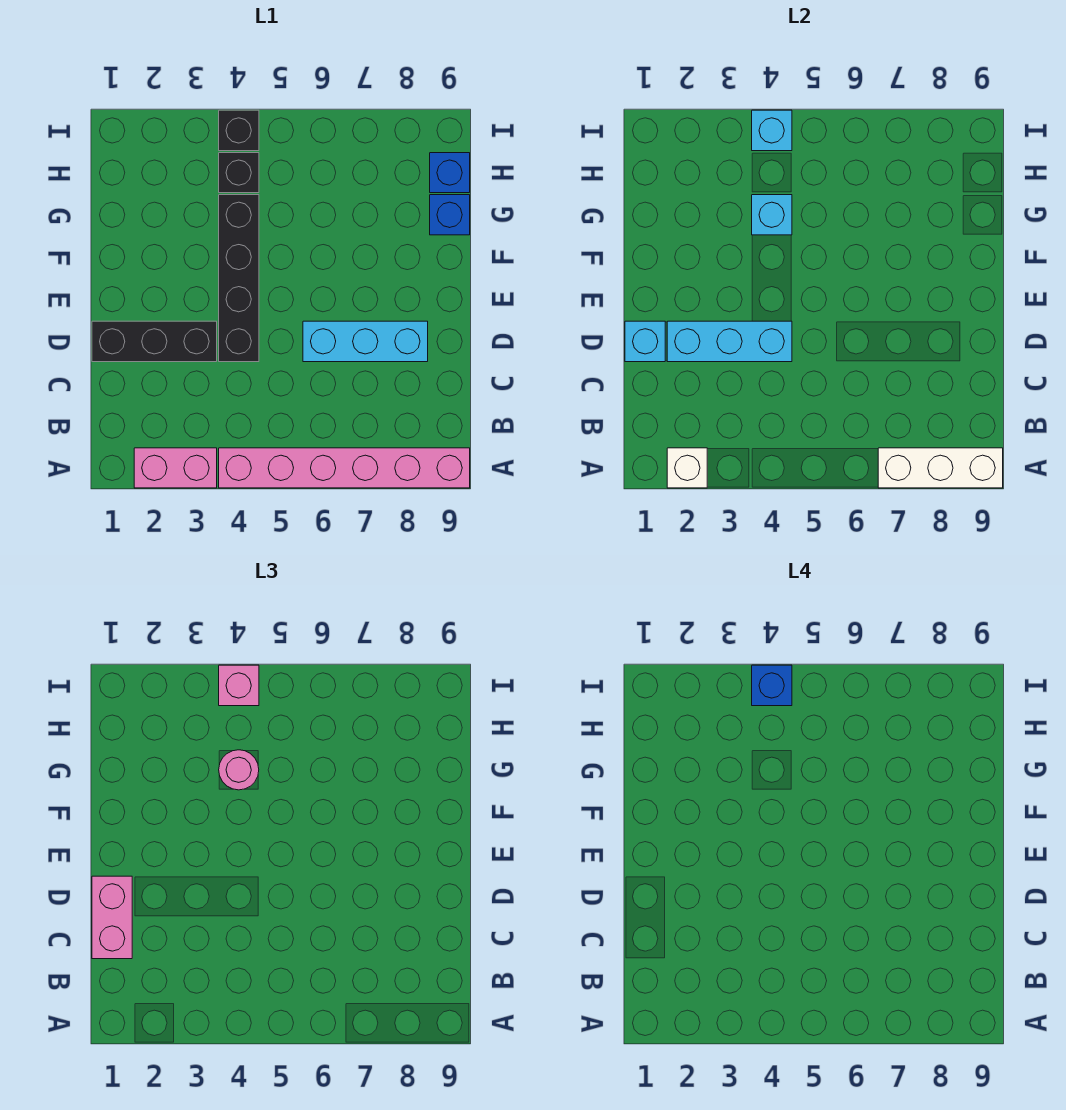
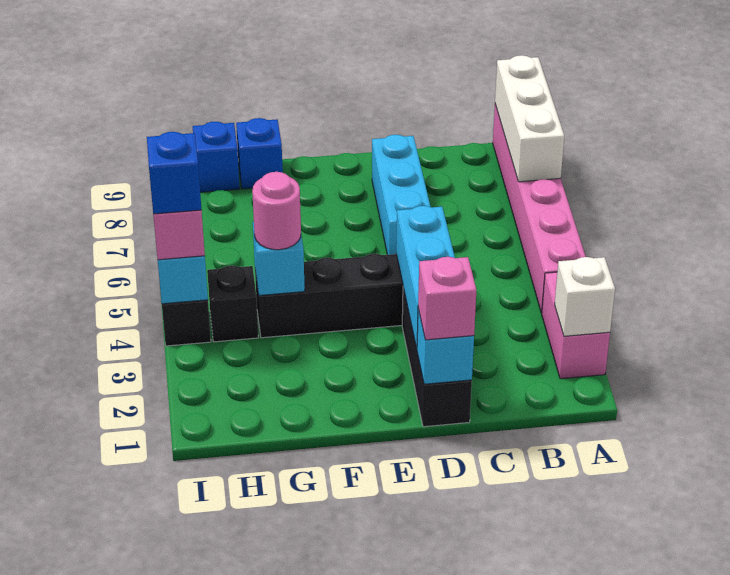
pink 1x2 brick [92,876,132,959] -> pink 1x1 brick [418,257,476,340]

